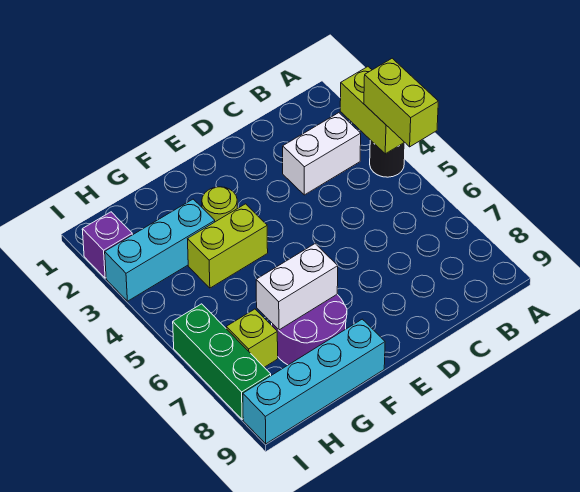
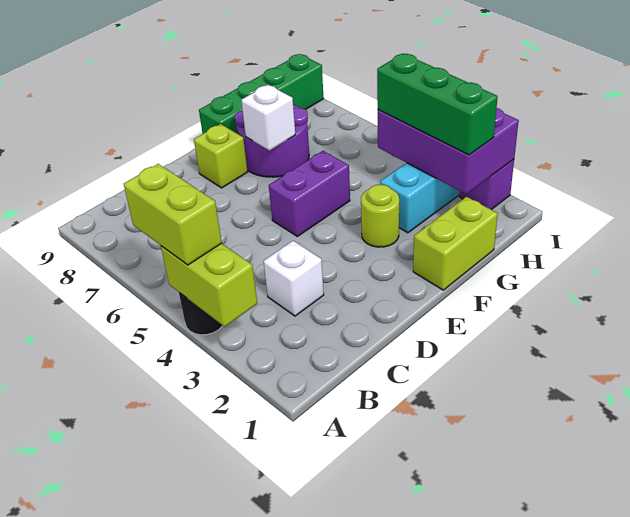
white 1x2 brick [283,113,361,195] -> white 1x1 brick [264,241,324,316]
none -> purple 1x2 brick [269,151,350,236]
lime 1x2 brick [188,204,268,288] -> lime 1x2 brick moved to [413,197,498,290]
white 1x2 brick [256,244,338,330] -> white 1x1 brick [241,85,295,150]
cyan 1x4 brick [243,319,385,444] -> green 1x4 brick [199,54,324,134]
none -> purple 2x3 brick [378,108,519,194]
lime 1x1 brick [226,309,278,367] -> lime 1x1 brick moved to [194,124,248,188]
green 1x3 brick [173,304,271,419] -> green 1x3 brick moved to [377,54,498,155]

